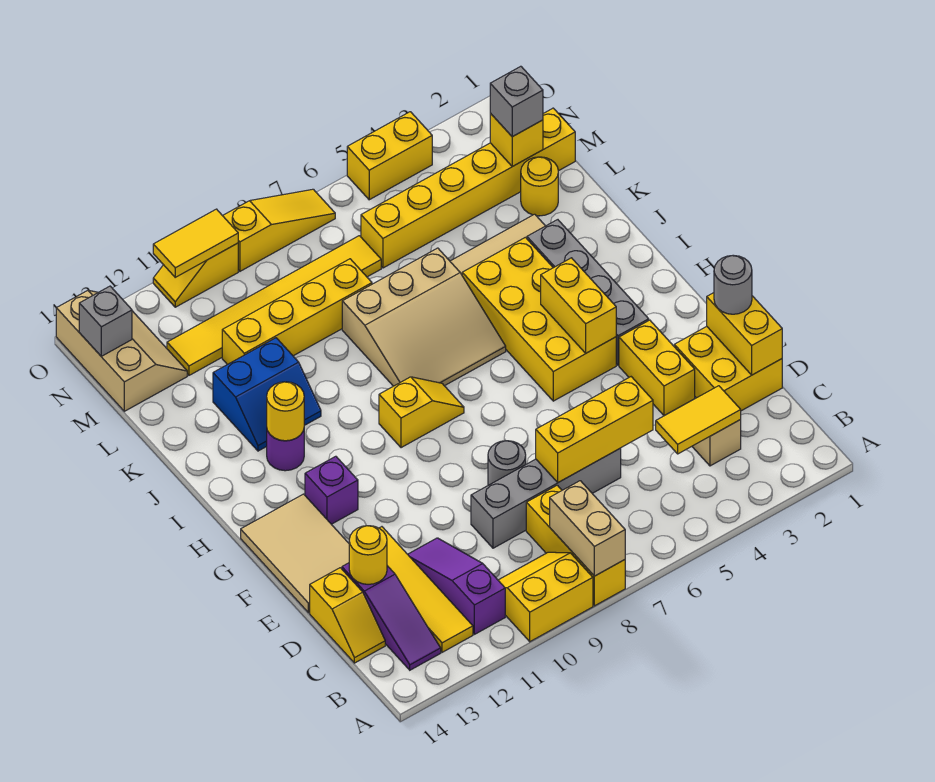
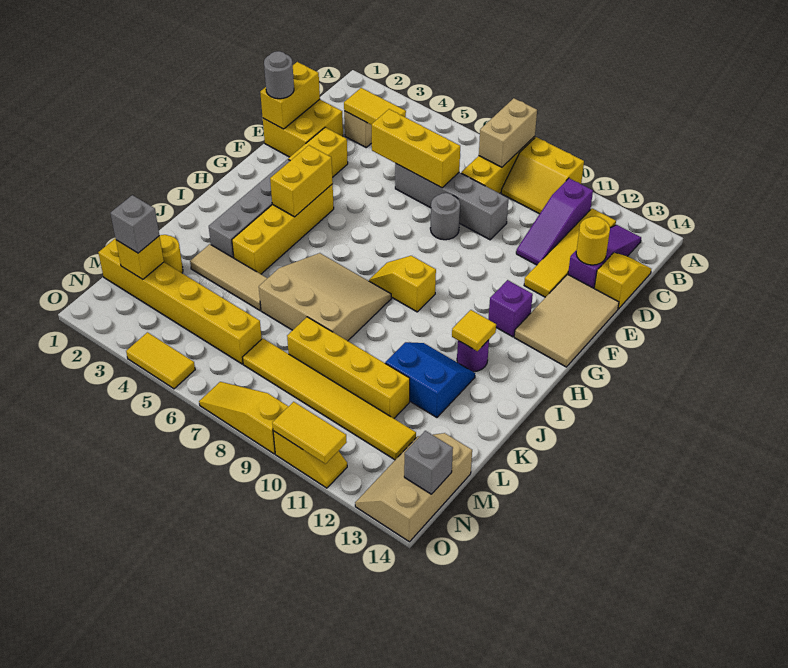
yellow 2x4 brick [462,237,616,401] -> yellow 1x4 brick [232,184,334,274]
yellow 1x1 round brick [267,382,304,441] -> yellow 1x1 tile [452,310,496,351]
yellow 1x2 brick [347,112,432,200] -> yellow 1x2 tile [126,332,195,389]

